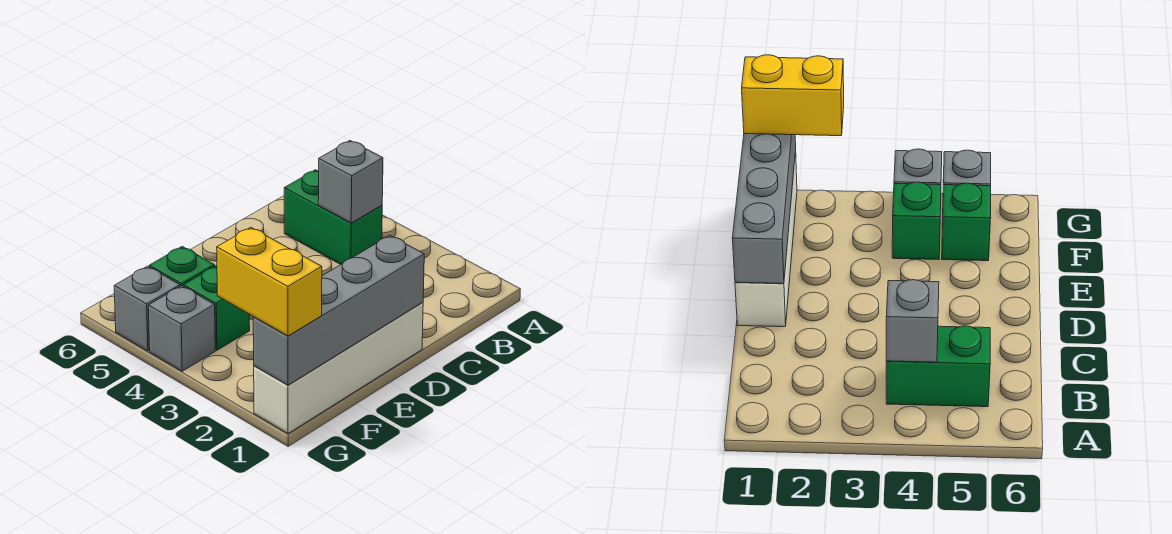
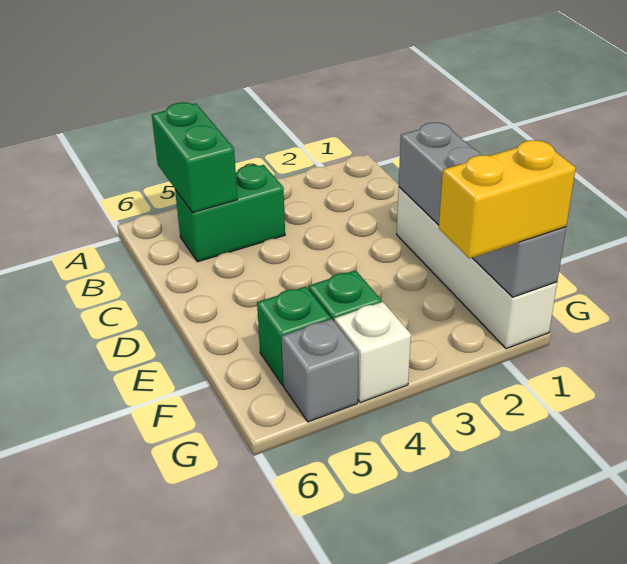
none -> green 1x2 brick [152,102,238,213]
grey 1x1 brick [318,141,383,223] -> none
grey 1x1 brick [148,286,215,371] -> white 1x1 brick [334,302,411,403]

